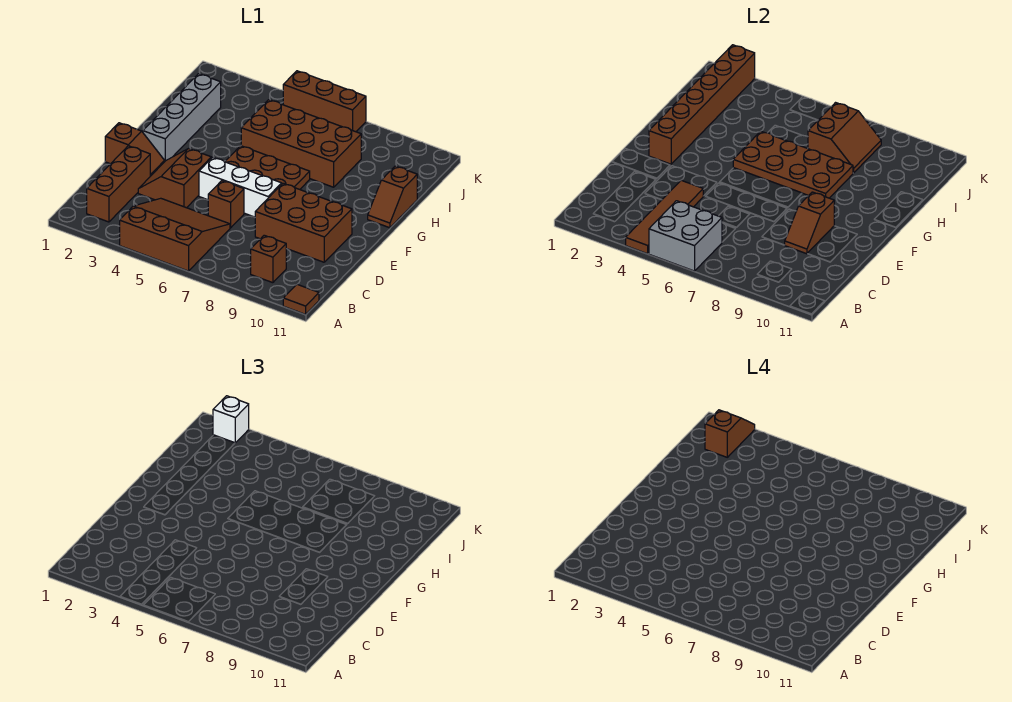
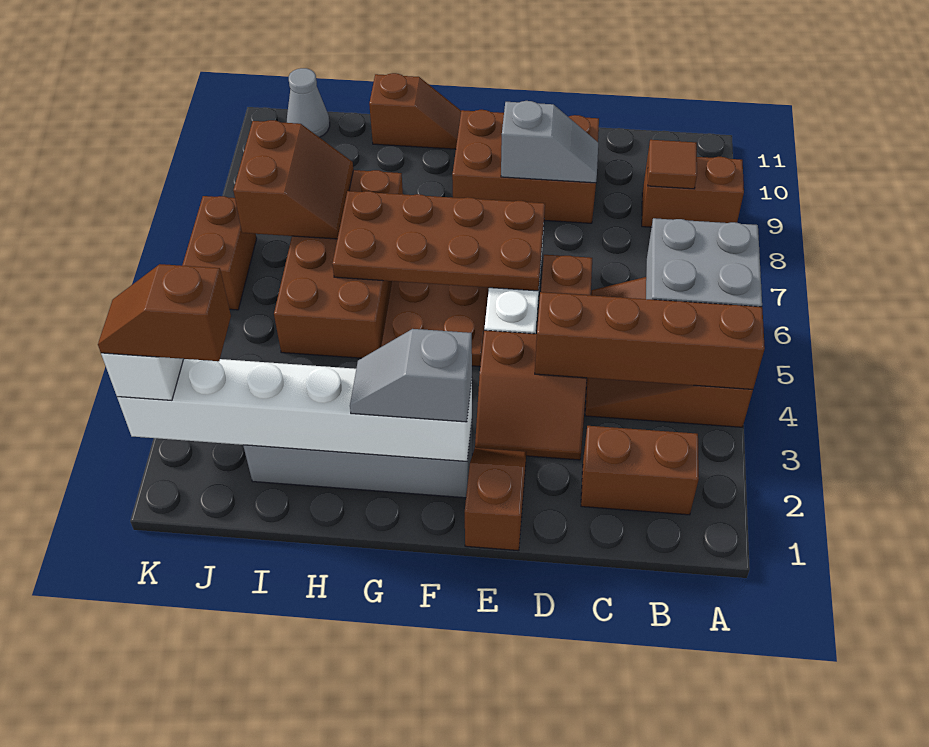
brown 1x4 tile [626,180,703,254] -> brown 1x4 brick [535,292,765,389]
brown 1x1 tile [283,284,319,314] -> brown 1x1 tile moved to [648,140,697,189]
brown 1x3 brick [87,146,150,222] -> brown 1x2 brick [581,426,699,515]
brown 1x1 brick [251,235,286,283] -> brown 1x2 brick [642,157,744,227]
brown 2x3 brick [255,184,352,262] -> brown 2x3 brick turned to [452,110,599,223]
brown 1x2 slope [785,192,834,254] -> grey 1x2 slope [501,101,598,183]
brown 1x6 brick [649,45,755,164] -> white 1x6 brick [117,359,472,461]
none -> grey 1x2 slope [350,329,472,422]
brown 2x4 plate [733,131,853,198] -> brown 2x4 plate turned to [332,191,545,291]
brown 2x2 slope [808,103,881,173] -> brown 2x2 slope turned to [233,120,353,239]
none -> grey 1x1 cone [287,68,330,137]
brown 1x3 brick [283,71,366,132] -> brown 1x2 brick [182,196,257,310]

